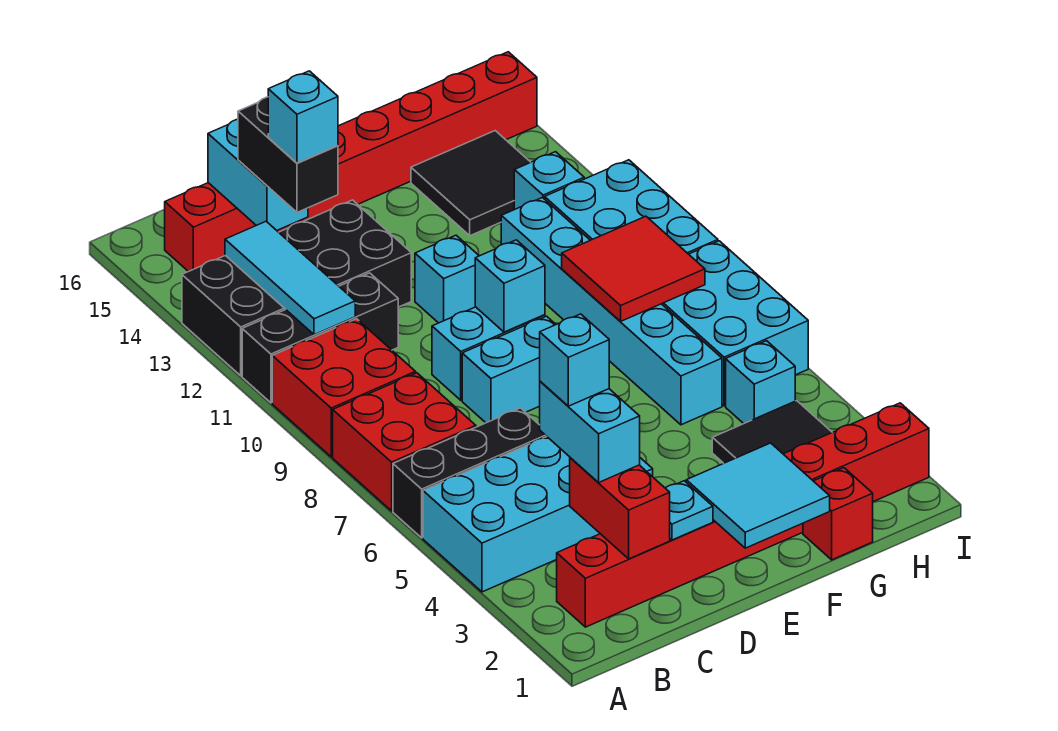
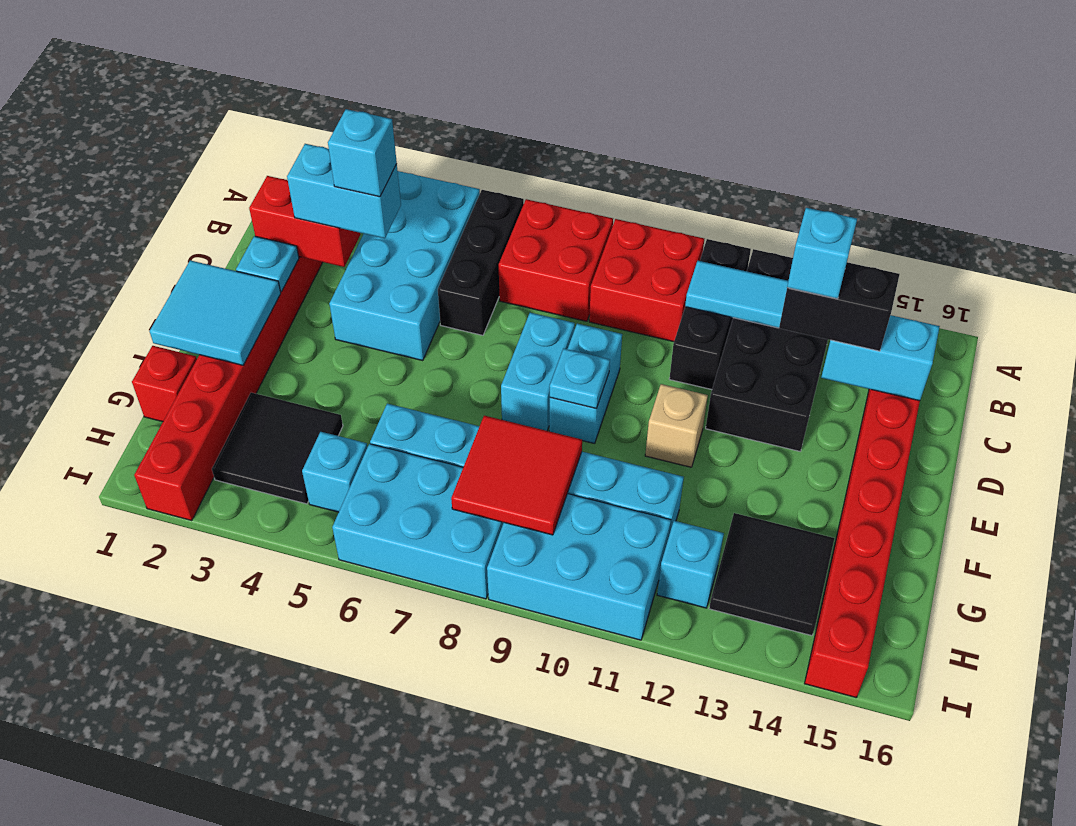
cyan 1x1 brick [475,240,545,332] -> cyan 1x1 plate [550,349,610,409]
cyan 1x1 brick [415,235,479,323] -> tan 1x1 brick [645,384,708,467]

